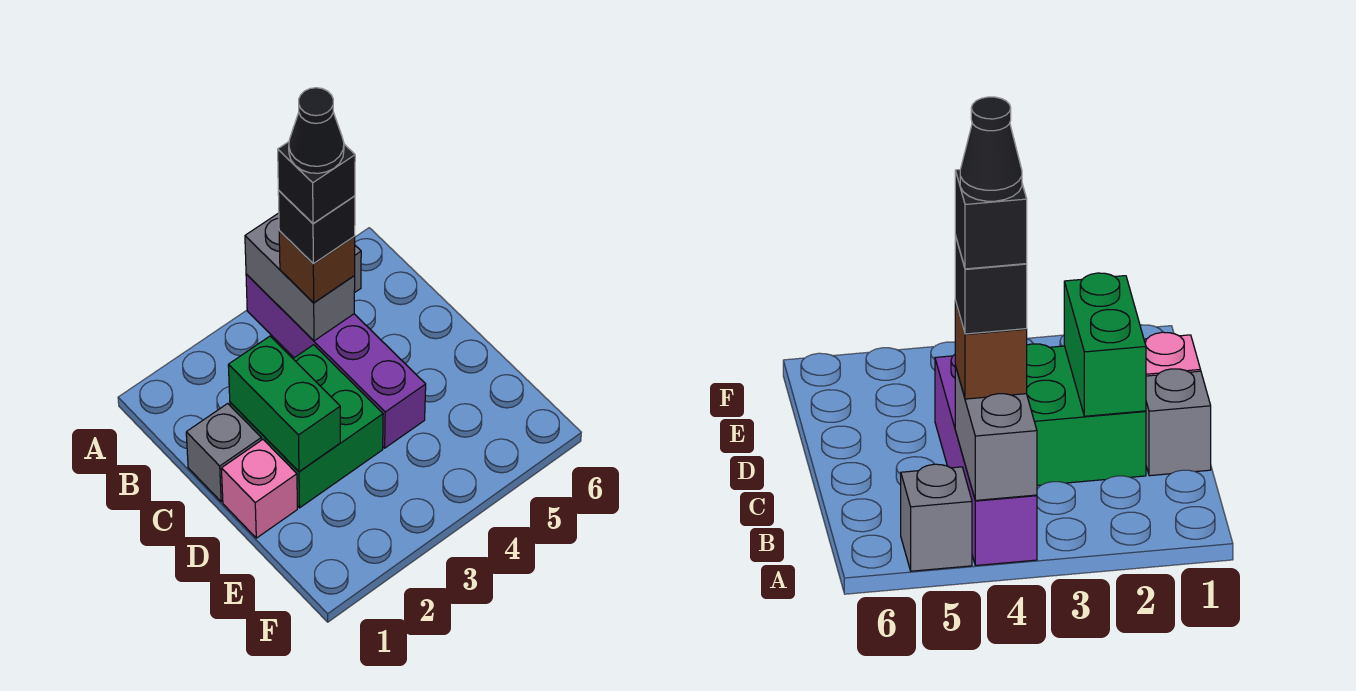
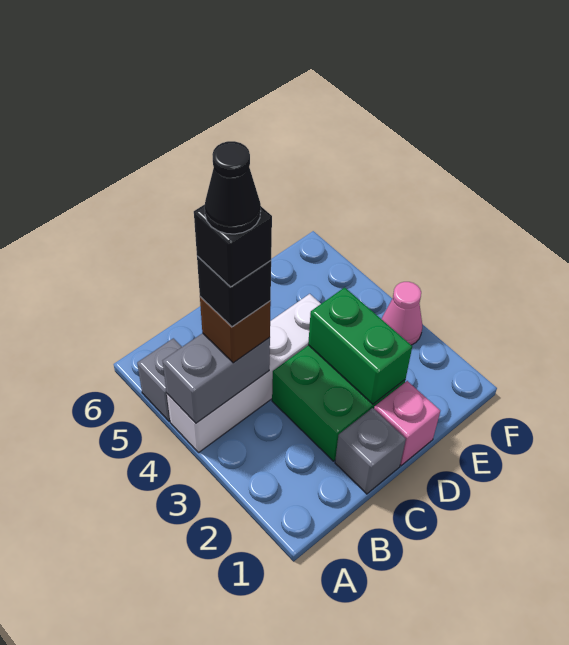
purple 1x4 brick [246,274,426,448] -> white 1x4 brick [167,294,321,452]
green 1x2 brick [228,336,340,472] -> green 1x2 brick turned to [308,287,412,404]
none -> pink 1x1 cone [382,282,422,345]

